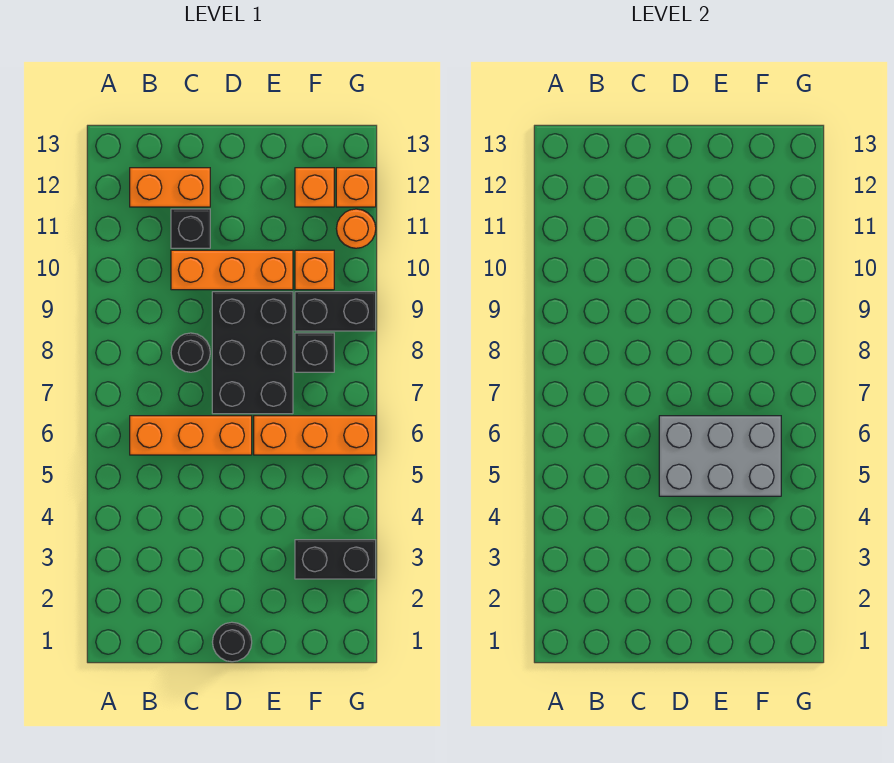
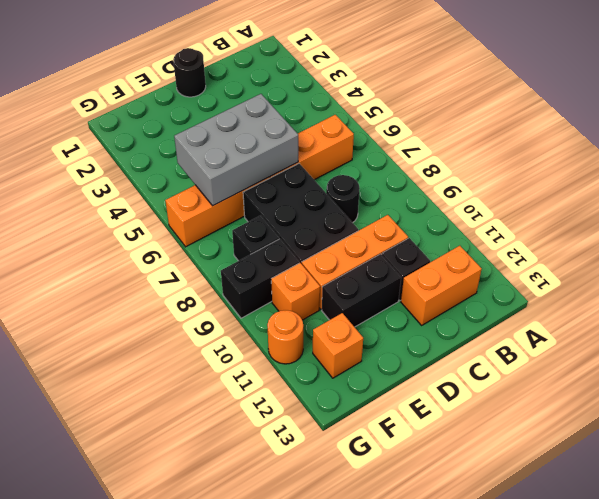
black 1x2 brick [295,540,376,579] -> black 1x2 brick moved to [322,254,401,327]
orange 1x1 brick [336,168,376,207] -> none

